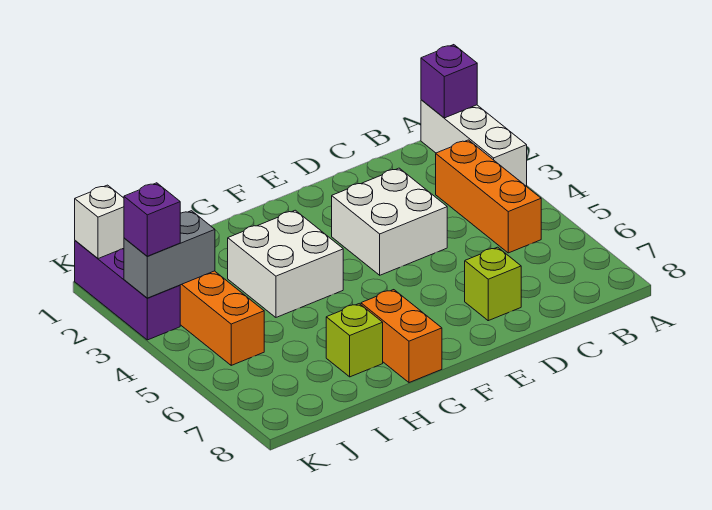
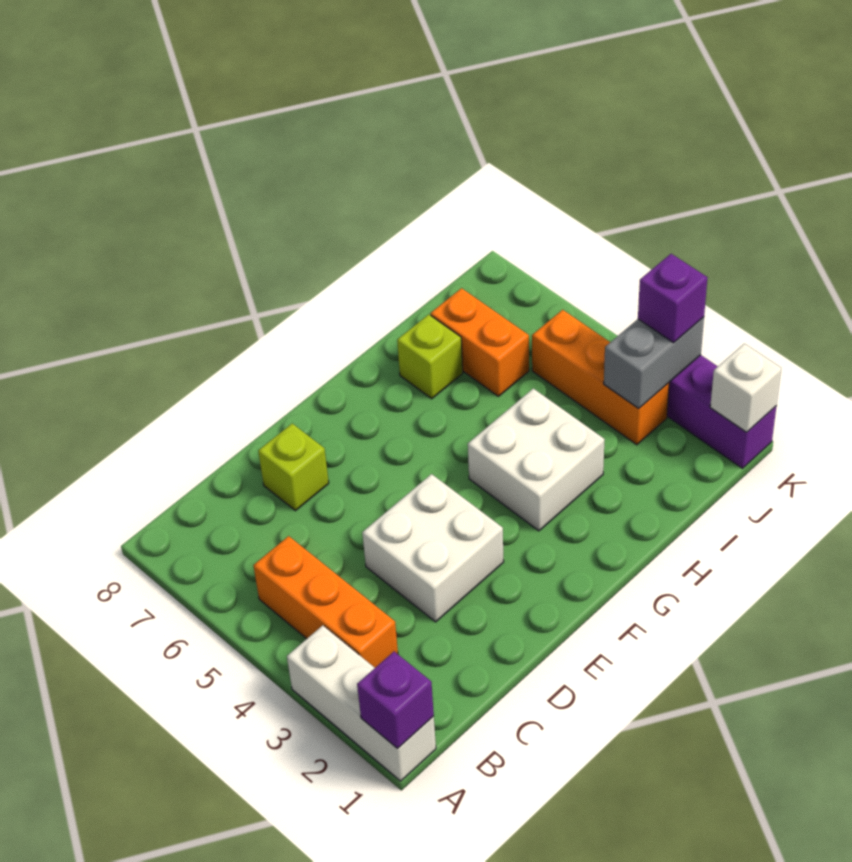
orange 1x2 brick [361,290,442,383] -> orange 1x2 brick moved to [430,288,529,396]

